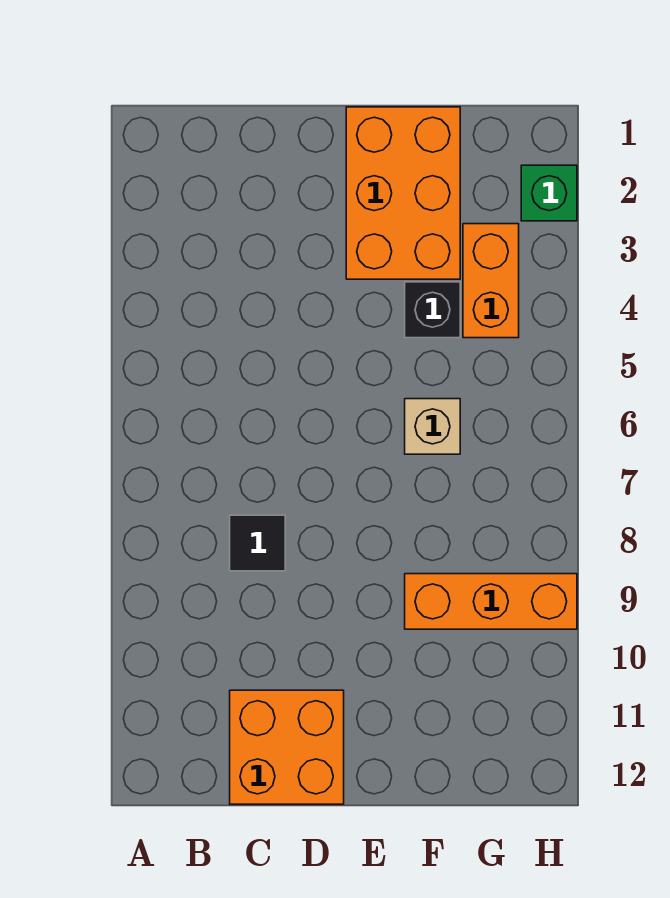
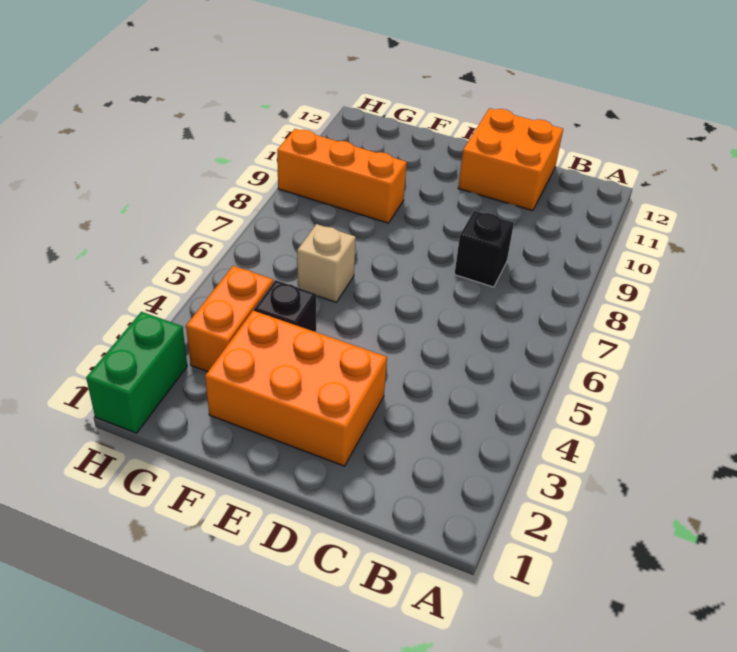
black 1x1 tile [230,515,285,571] -> black 1x1 brick [455,211,514,287]
orange 2x3 brick [346,107,460,279] -> orange 2x3 brick turned to [205,311,387,466]
green 1x1 brick [521,165,577,221] -> green 1x2 brick [86,312,187,433]

